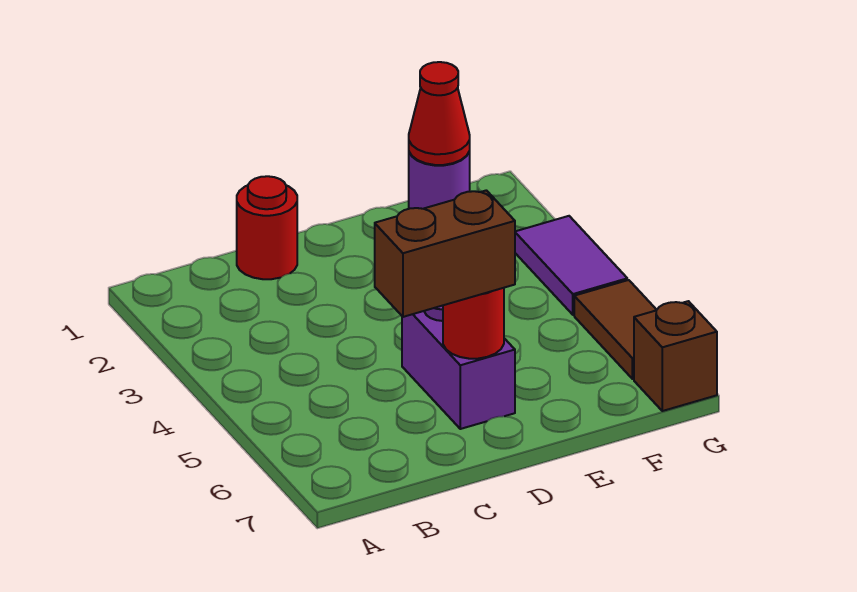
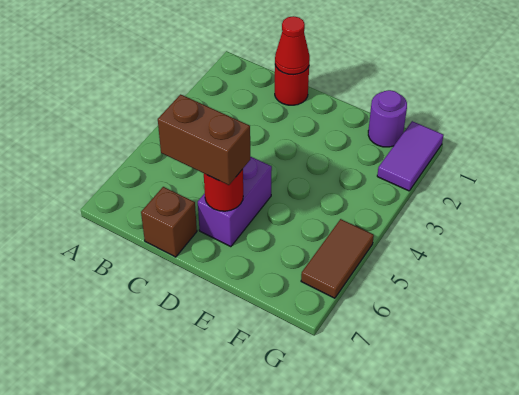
red 1x1 cone [409,62,470,165] -> red 1x1 cone moved to [275,16,310,75]
purple 1x2 tile [515,216,627,315] -> purple 1x2 tile moved to [377,121,444,191]
brown 1x1 brick [634,301,717,411] -> brown 1x1 brick moved to [141,187,197,257]

